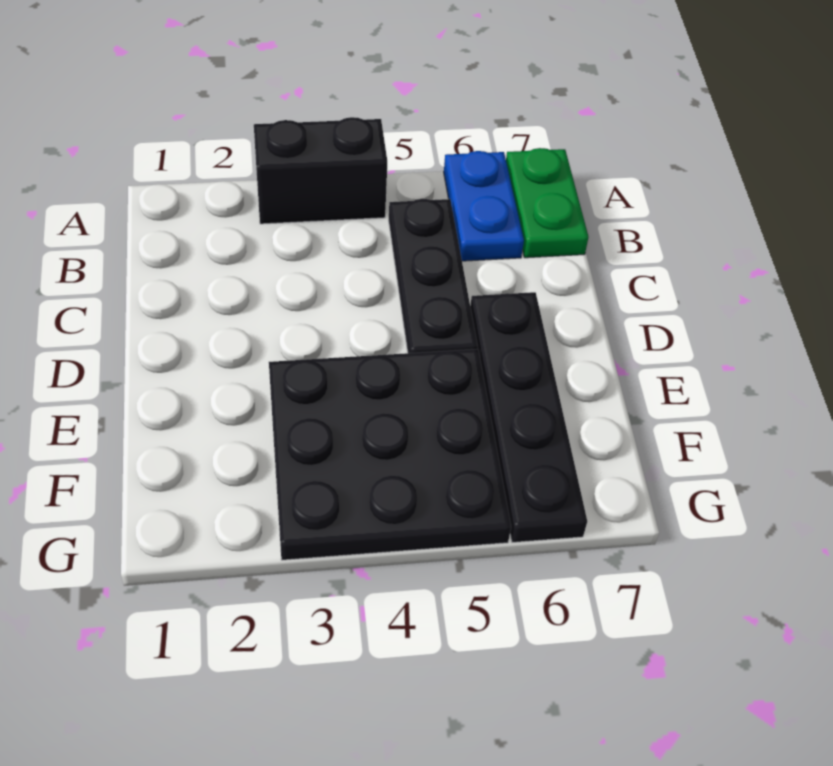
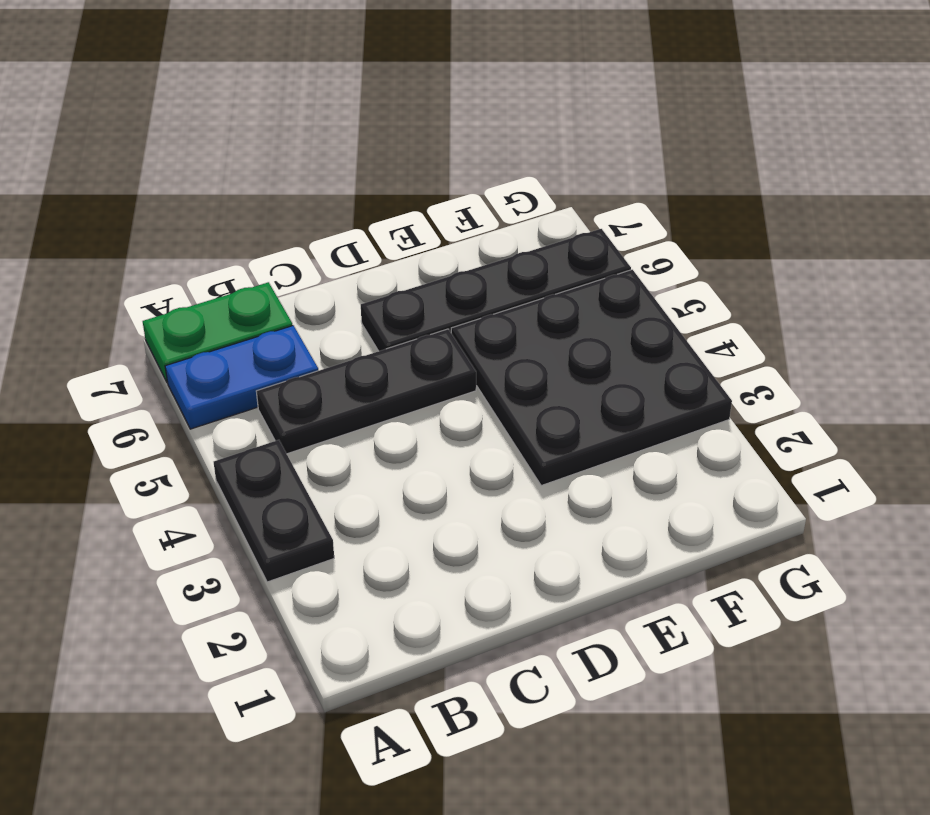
black 1x2 brick [254,117,387,224] -> black 1x2 plate [214,440,334,582]

